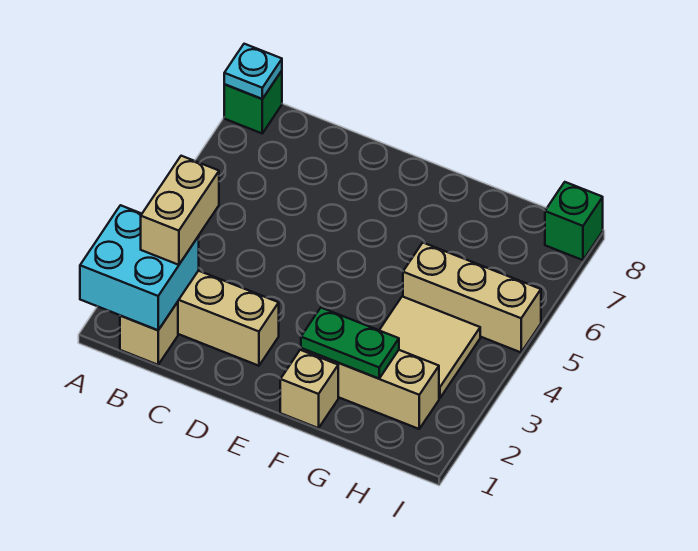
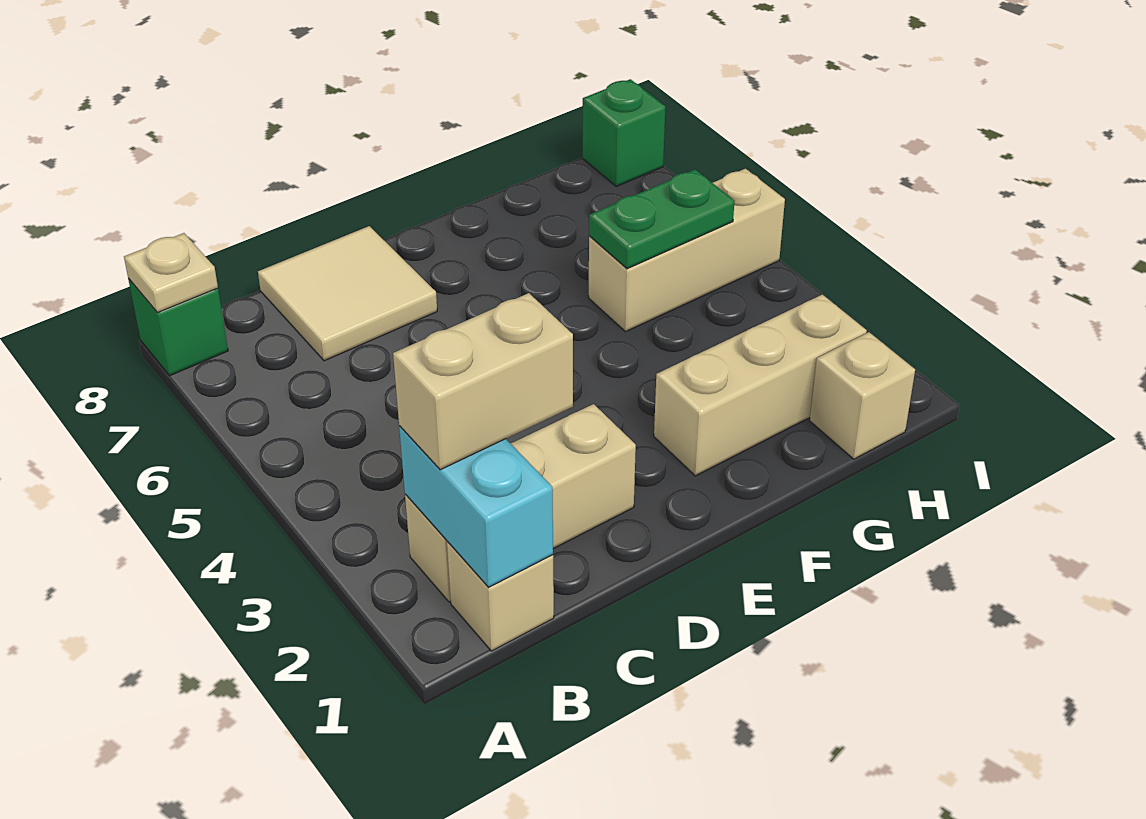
cyan 2x2 brick [80,205,199,330] -> cyan 1x2 brick [399,426,553,587]
cyan 1x1 plate [224,44,282,99] -> tan 1x1 plate [124,233,218,313]
tan 1x2 brick [141,156,219,265] -> tan 1x2 brick turned to [393,293,573,470]
tan 1x1 brick [280,350,338,428] -> tan 1x1 brick moved to [810,332,915,459]
green 1x2 plate [301,308,399,379] -> green 1x2 plate moved to [589,170,734,269]
tan 2x2 tile [379,296,480,398] -> tan 2x2 tile moved to [258,226,437,361]

